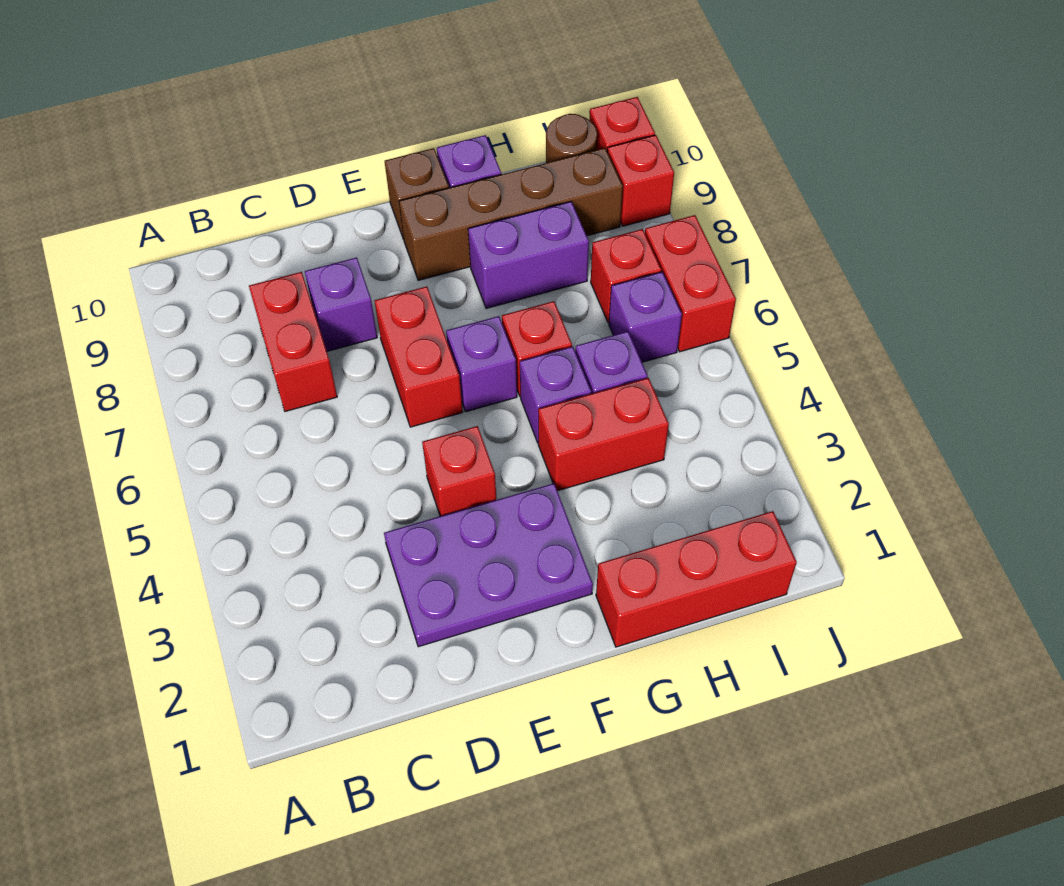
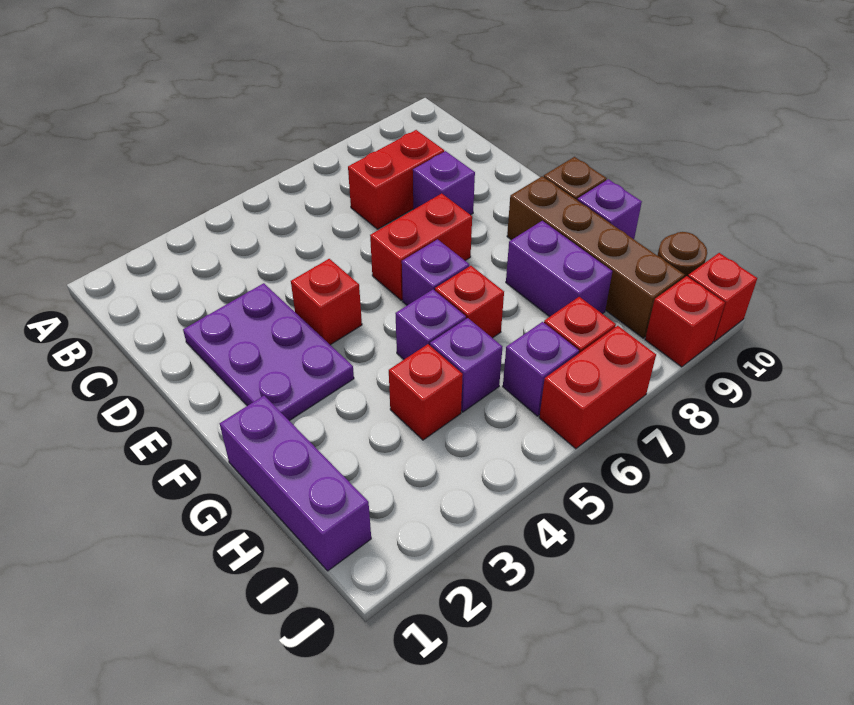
red 1x3 brick [596,511,797,647] -> purple 1x3 brick [220,396,371,571]
red 1x2 brick [538,378,669,491] -> red 1x1 brick [389,344,463,440]

